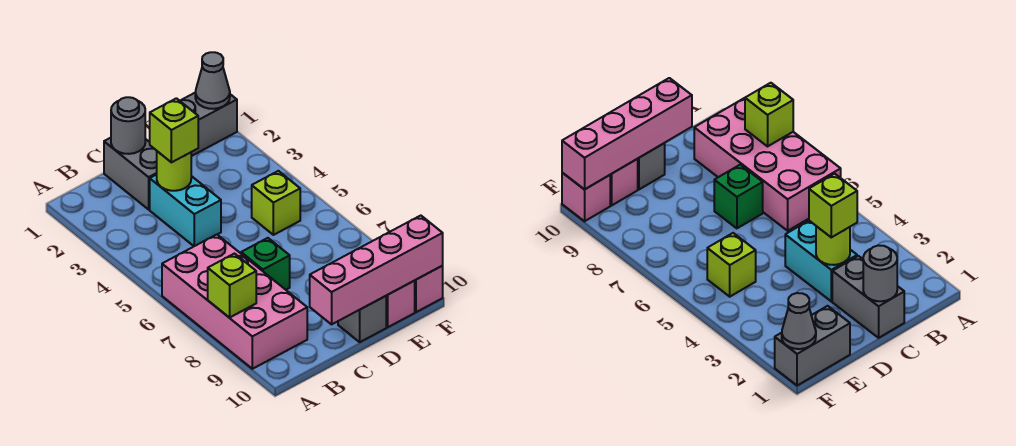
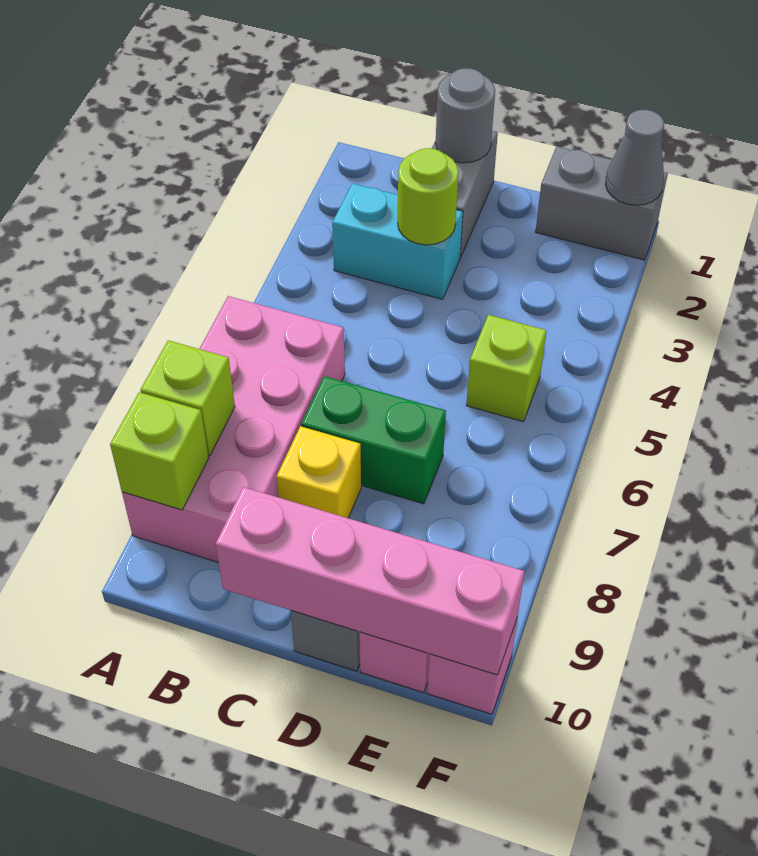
cyan 1x2 brick [150,175,221,246] -> cyan 1x2 brick turned to [332,183,463,299]
lime 1x1 brick [150,98,198,162] -> lime 1x1 brick moved to [110,392,209,510]
green 1x1 brick [241,238,290,290] -> green 1x2 brick [301,376,446,504]
none -> yellow 1x1 brick [277,426,361,518]

